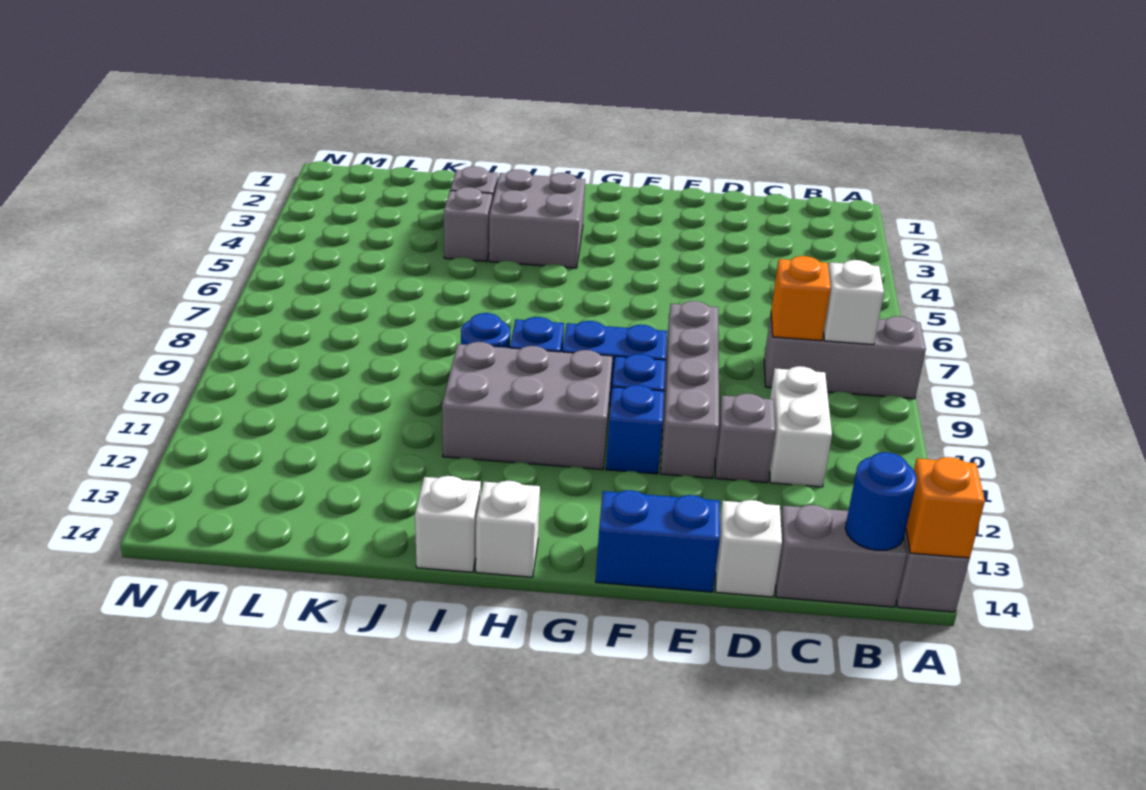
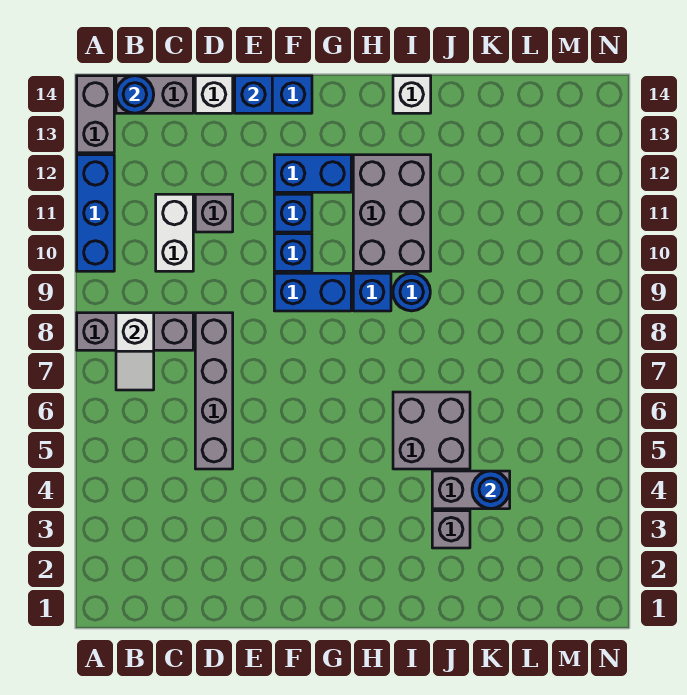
none -> blue 1x3 brick [77,155,114,271]
orange 1x1 brick [906,457,985,558] -> none
orange 1x1 brick [771,256,831,341] -> none
grey 1x4 brick [661,301,719,478] -> grey 1x4 brick moved to [195,313,233,469]
none -> blue 1x1 brick [235,76,272,113]
none -> blue 1x2 brick [274,155,351,192]
grey 2x3 brick [442,342,613,470] -> grey 2x3 brick turned to [353,155,431,271]
grey 2x2 brick [489,170,585,268] -> grey 2x2 brick moved to [393,392,470,469]
white 1x1 brick [476,481,540,577] -> none
grey 1x1 brick [444,187,492,262] -> grey 1x2 brick [432,471,510,509]
none -> blue 1x1 round brick [472,471,510,509]

